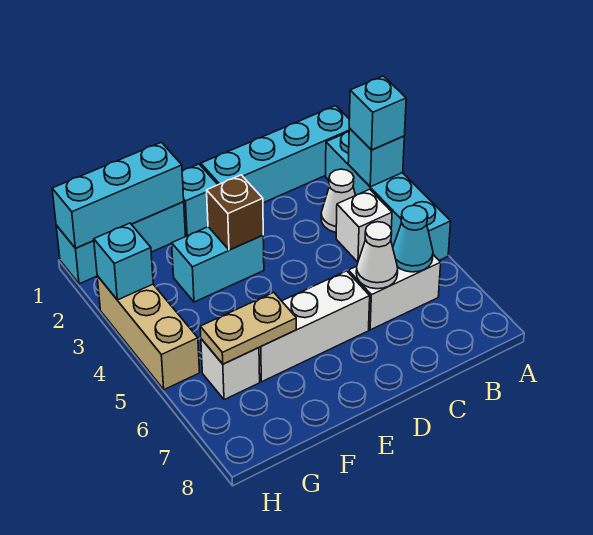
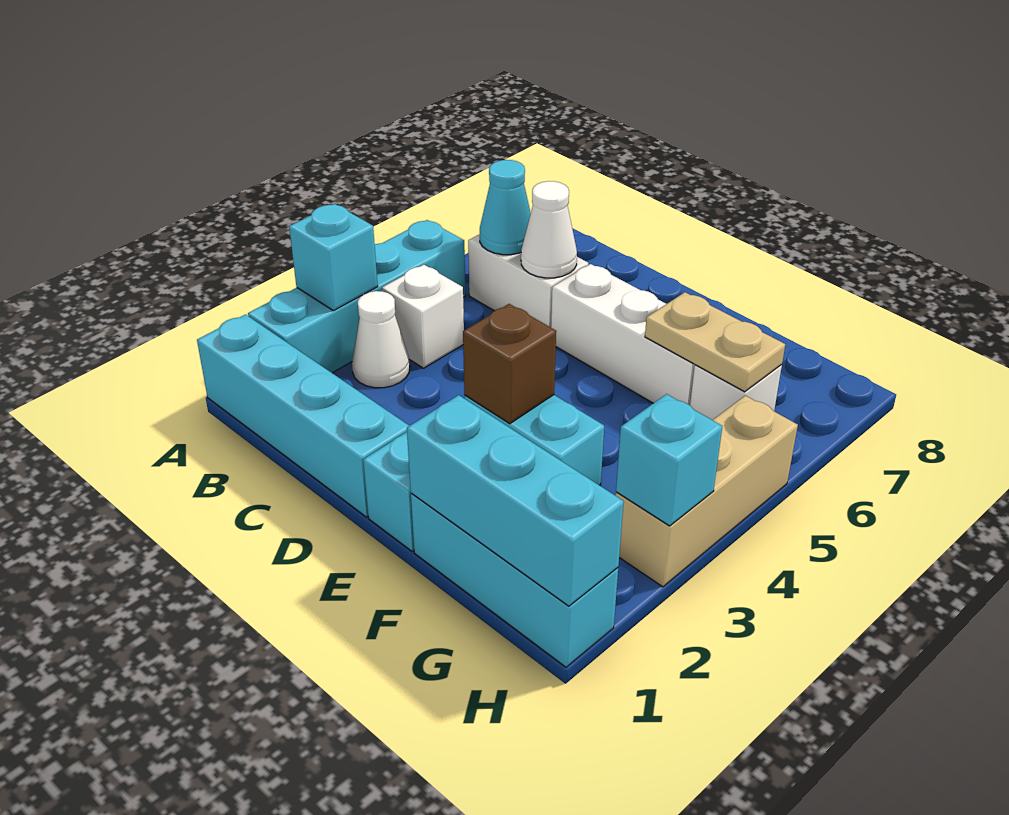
cyan 1x1 brick [349,76,406,150] -> none

